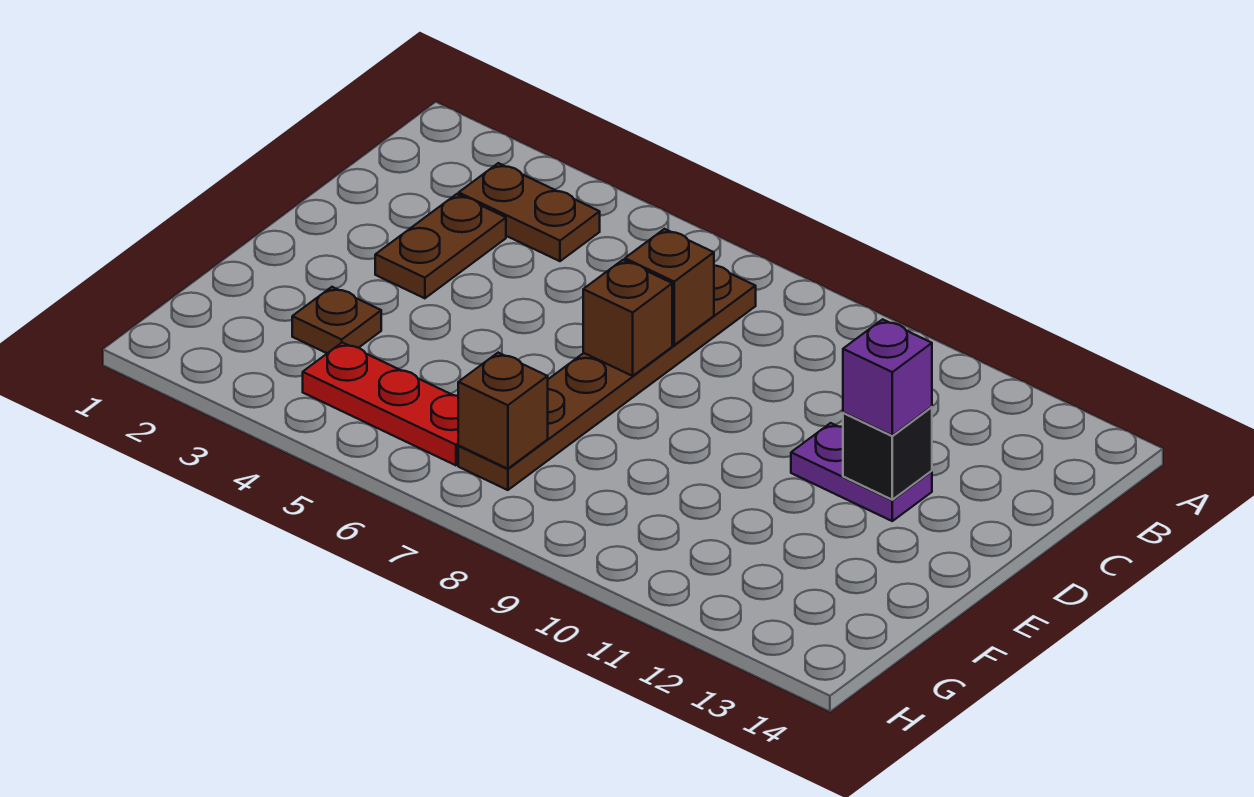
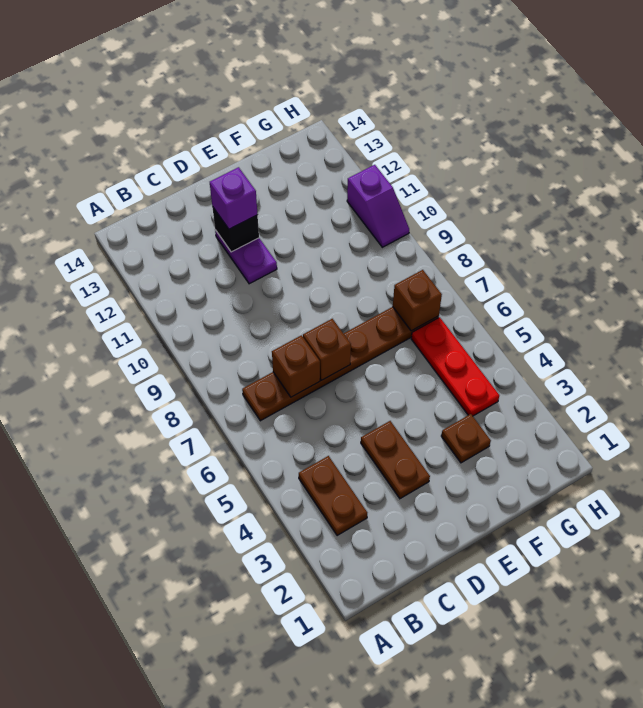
brown 1x2 plate [375,194,506,298] -> brown 1x2 plate turned to [361,421,430,499]
none -> purple 1x2 slope [347,165,409,247]

